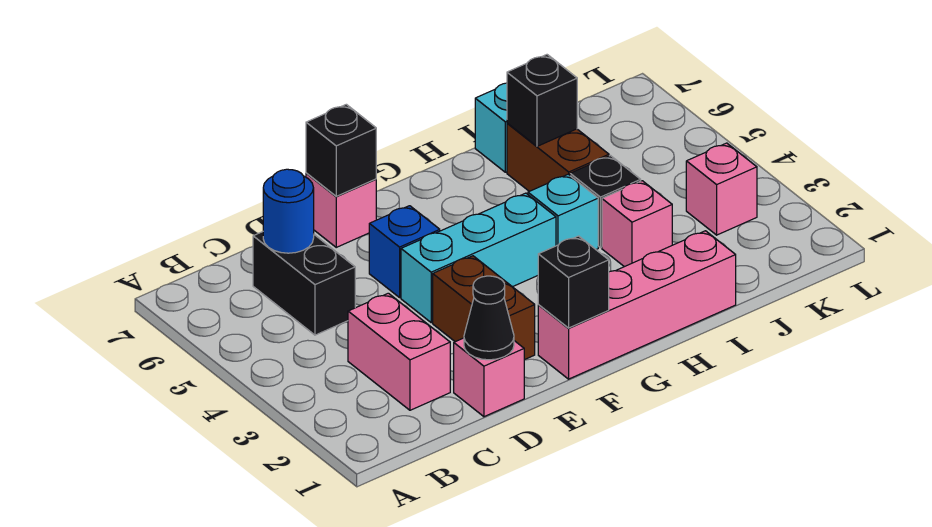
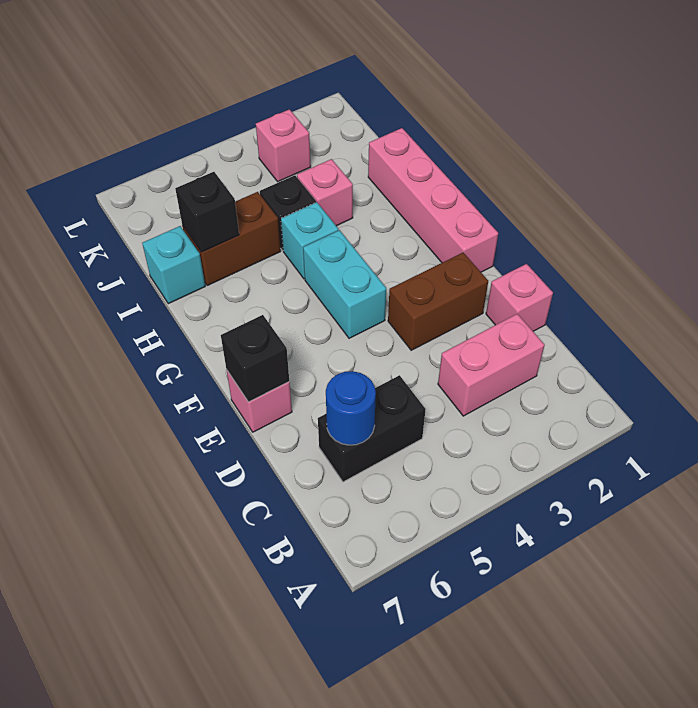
black 1x1 cone [464,276,514,360] -> none
cyan 1x3 brick [401,193,556,323] -> cyan 1x2 brick [303,230,386,338]
blue 1x1 brick [369,206,440,297] -> none
black 1x1 brick [538,236,609,328] -> none

